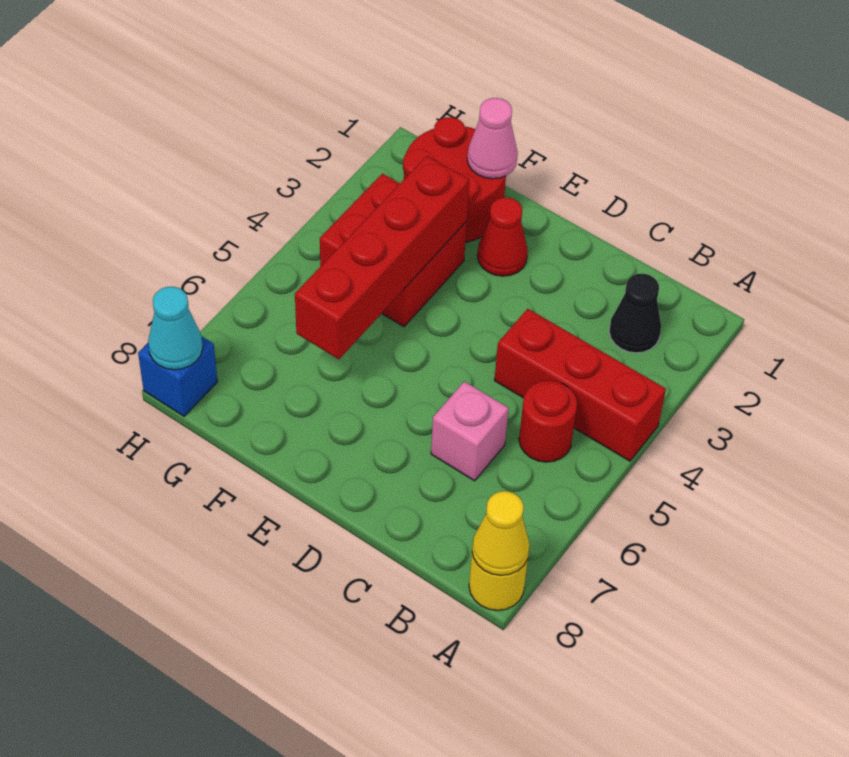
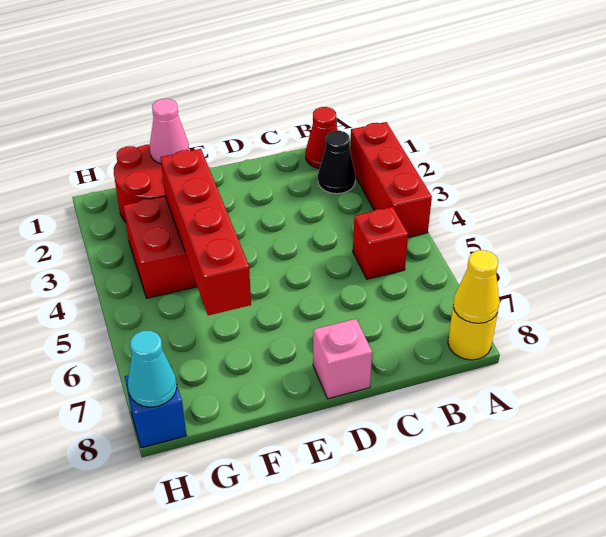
red 1x3 brick [494,309,666,461] -> red 1x3 brick turned to [350,122,432,237]
red 1x1 round brick [519,381,577,462] -> red 1x1 brick [353,207,408,279]
pink 1x1 brick [431,381,509,481] -> pink 1x1 brick moved to [313,319,372,399]
red 1x1 cone [477,197,528,276] -> red 1x1 cone moved to [306,107,337,168]

